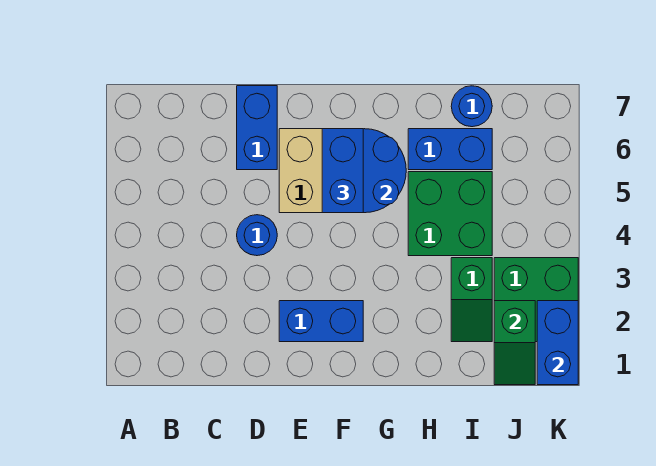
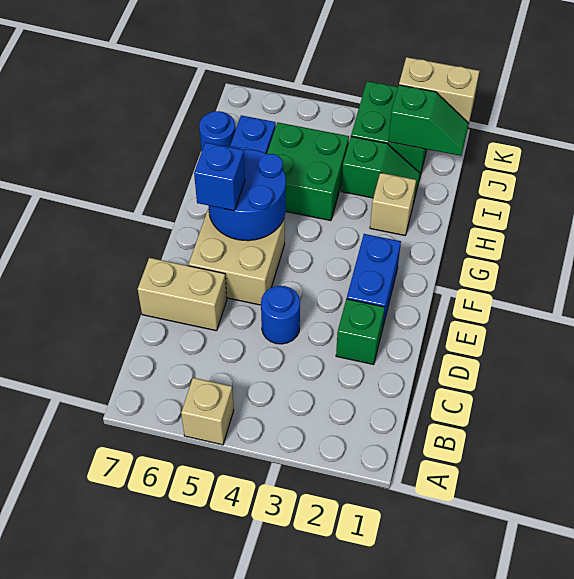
none -> tan 1x1 brick [181,378,234,445]
none -> green 1x1 brick [336,299,385,365]
blue 1x2 brick [237,86,277,170] -> tan 1x2 brick [138,258,227,331]
blue 1x2 brick [322,129,363,213] -> blue 1x1 brick [194,142,245,211]
none -> tan 1x1 brick [370,173,416,235]
blue 1x2 brick [537,301,578,385] -> tan 1x2 brick [399,57,479,123]

